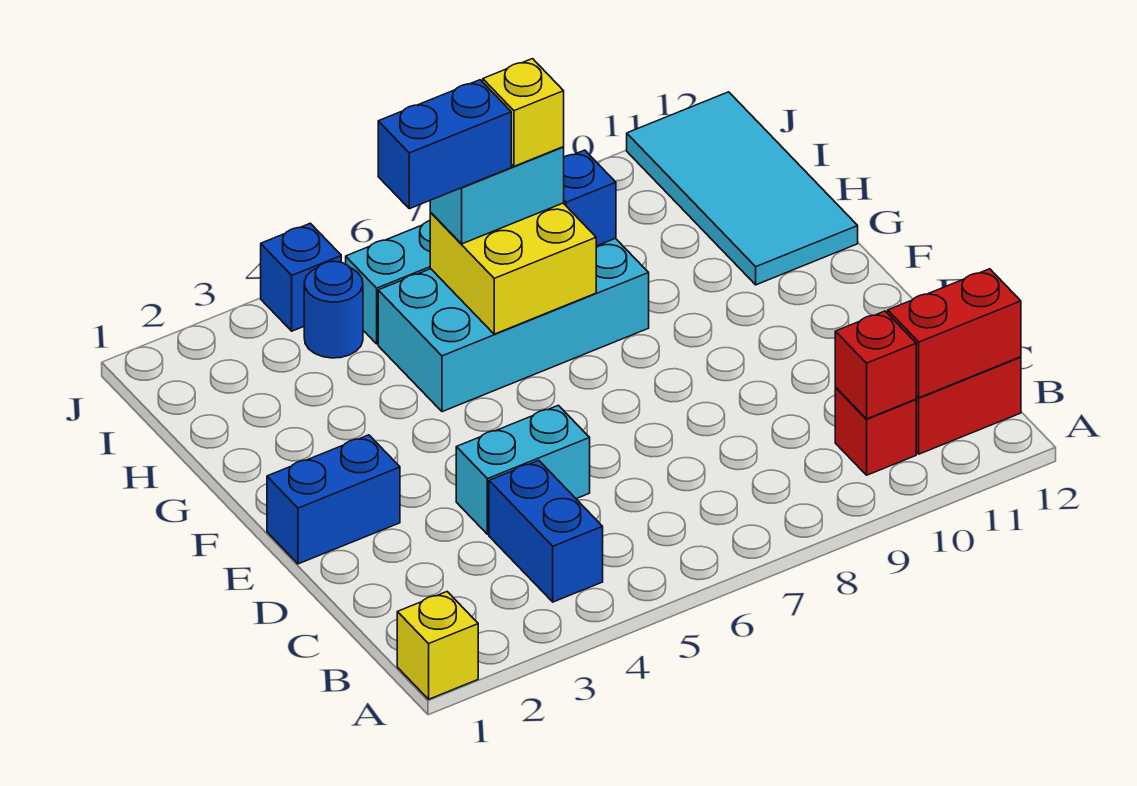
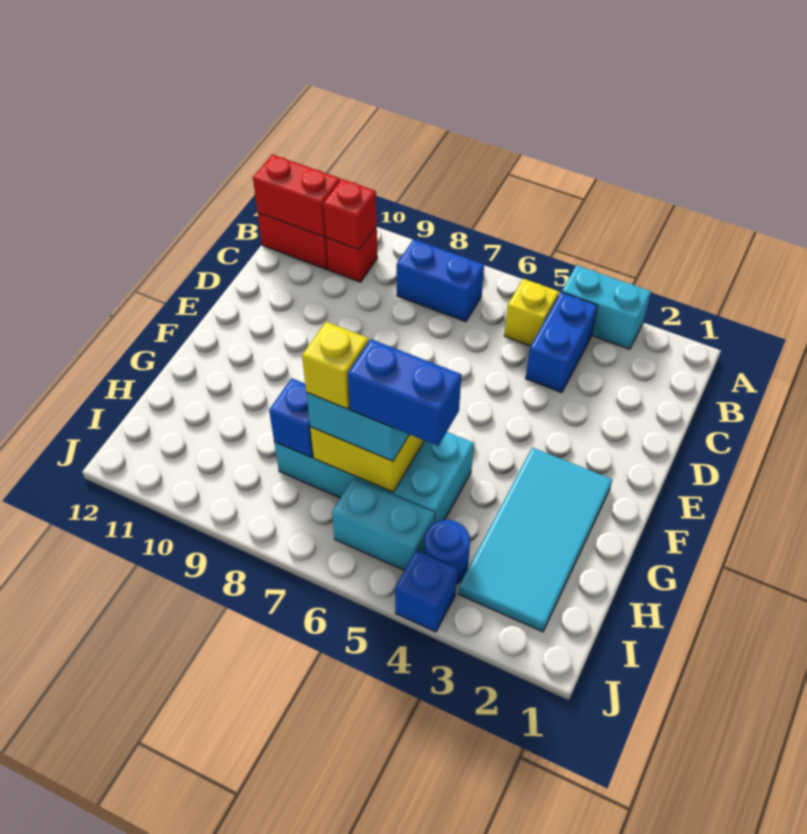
yellow 1x1 brick [397,592,478,699] -> yellow 1x1 brick moved to [504,279,559,346]
cyan 1x2 brick [456,405,590,534] -> cyan 1x2 brick moved to [562,265,651,349]
blue 1x2 brick [267,435,400,564] -> blue 1x2 brick moved to [397,239,484,322]
cyan 2x4 tile [627,92,858,285] -> cyan 2x4 tile moved to [458,447,612,632]

